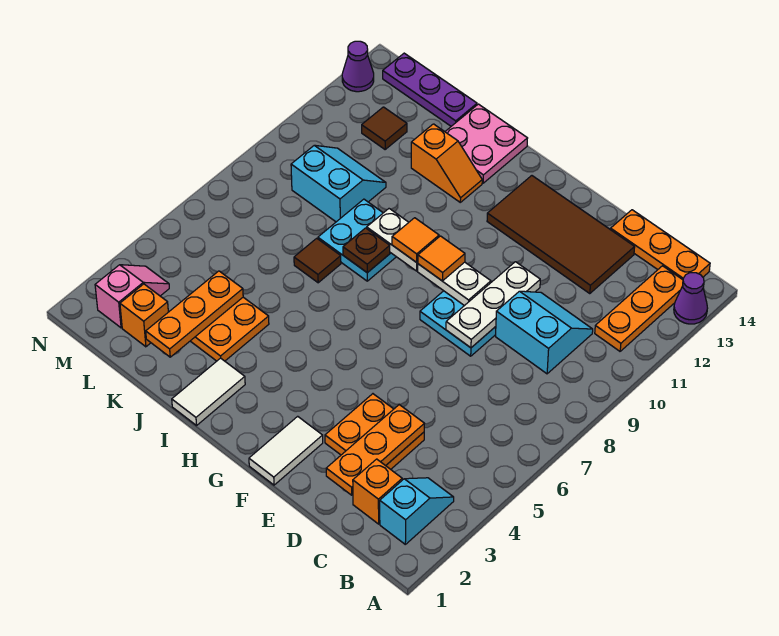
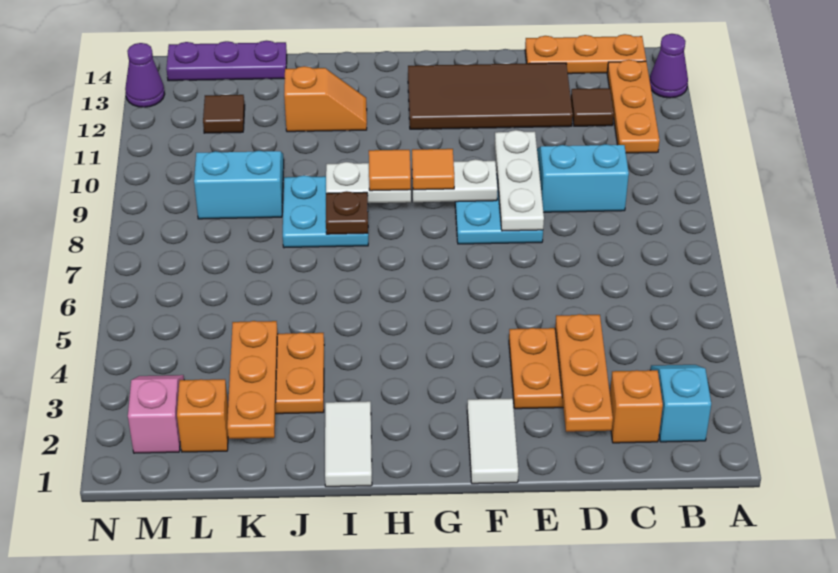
pink 2x2 plate [445,104,528,183] -> none
brown 1x1 tile [294,238,341,283] -> brown 1x1 tile moved to [571,88,614,126]

